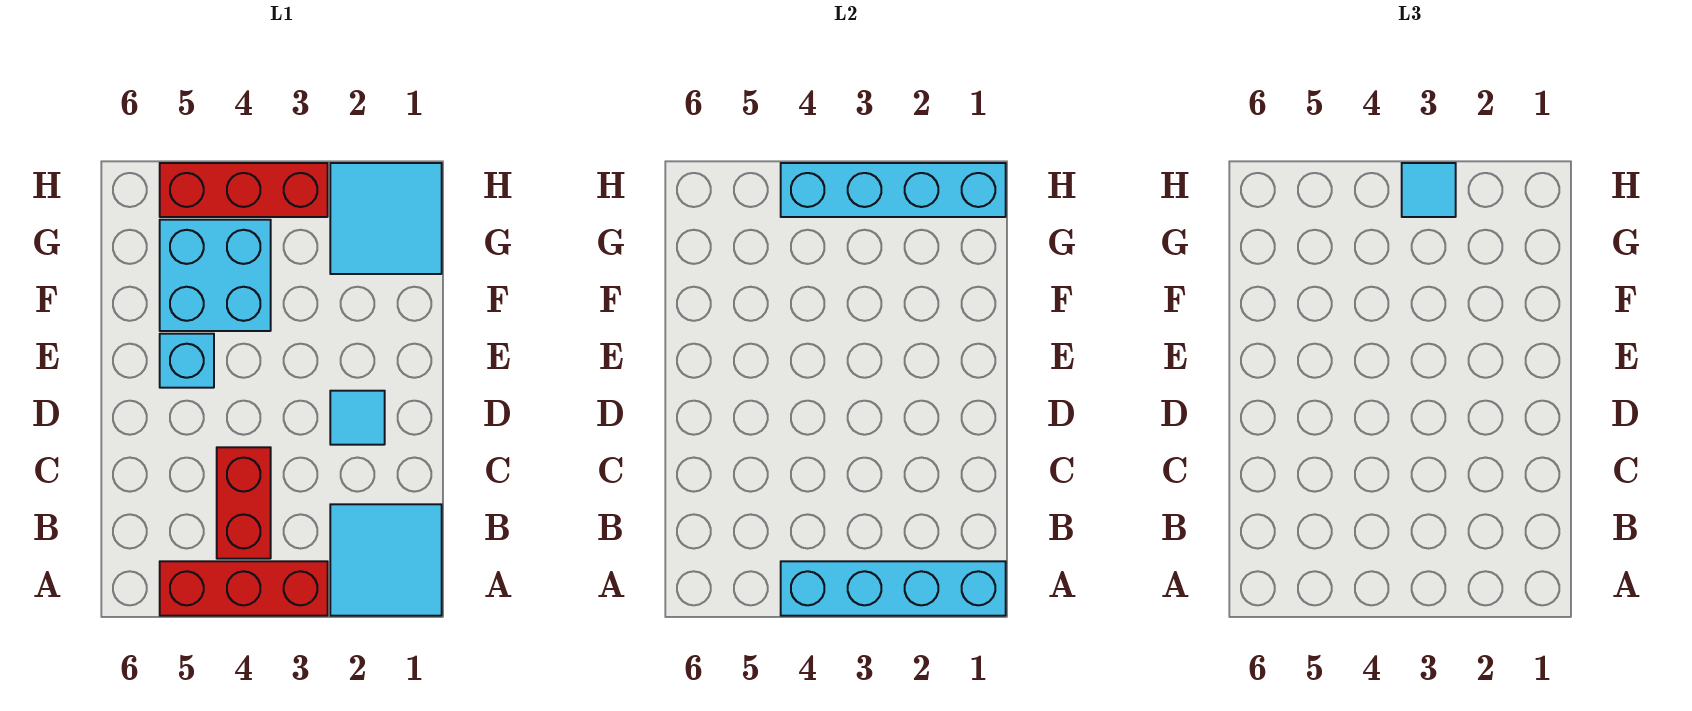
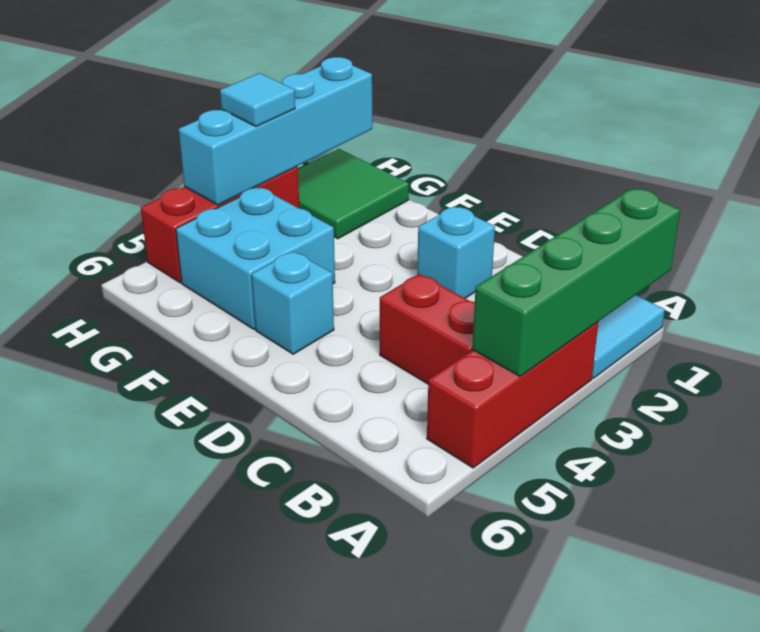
cyan 1x4 brick [781,561,1006,616] -> green 1x4 brick [472,189,680,376]
cyan 1x1 tile [330,391,385,445] -> cyan 1x1 brick [417,206,495,298]
cyan 2x2 tile [330,163,442,274] -> green 2x2 tile [298,149,409,239]

